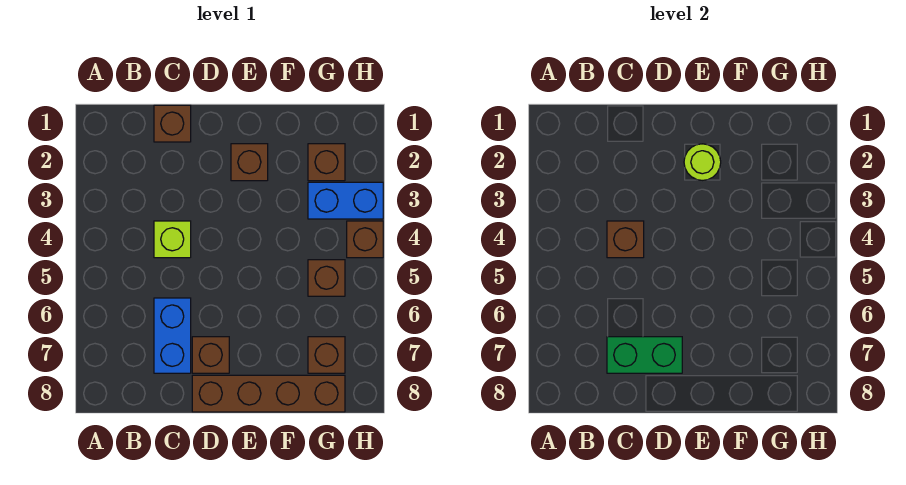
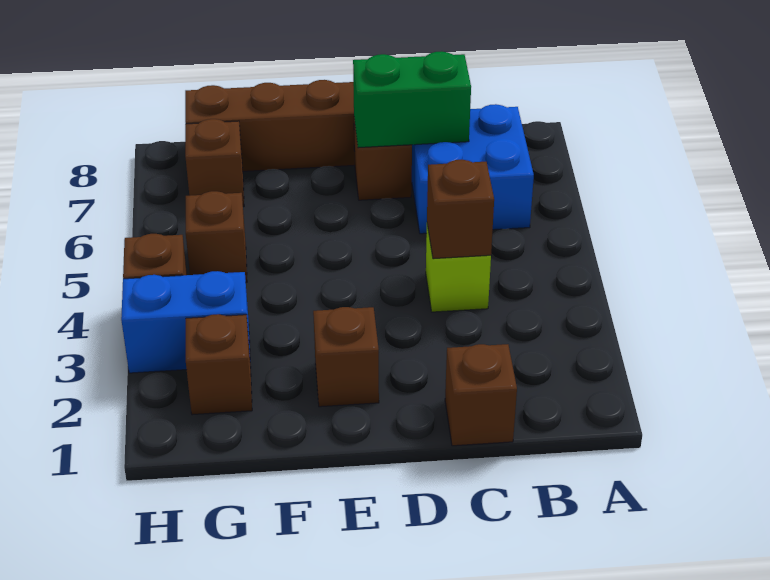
blue 1x2 brick [154,298,191,373] -> blue 2x2 brick [412,104,534,234]
lime 1x1 round brick [684,144,721,180] -> none

